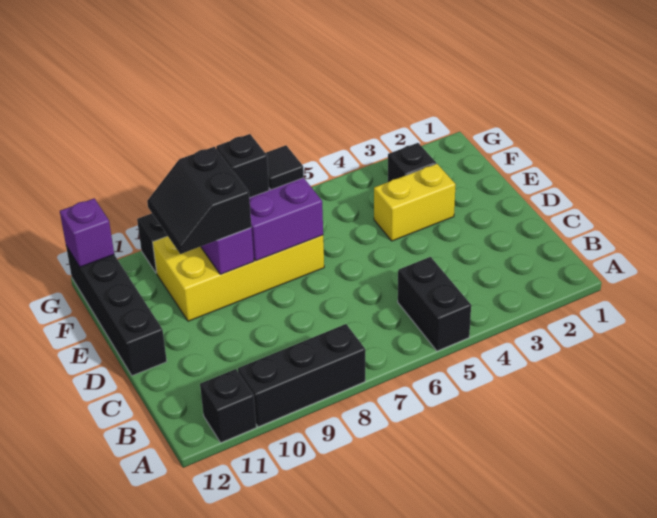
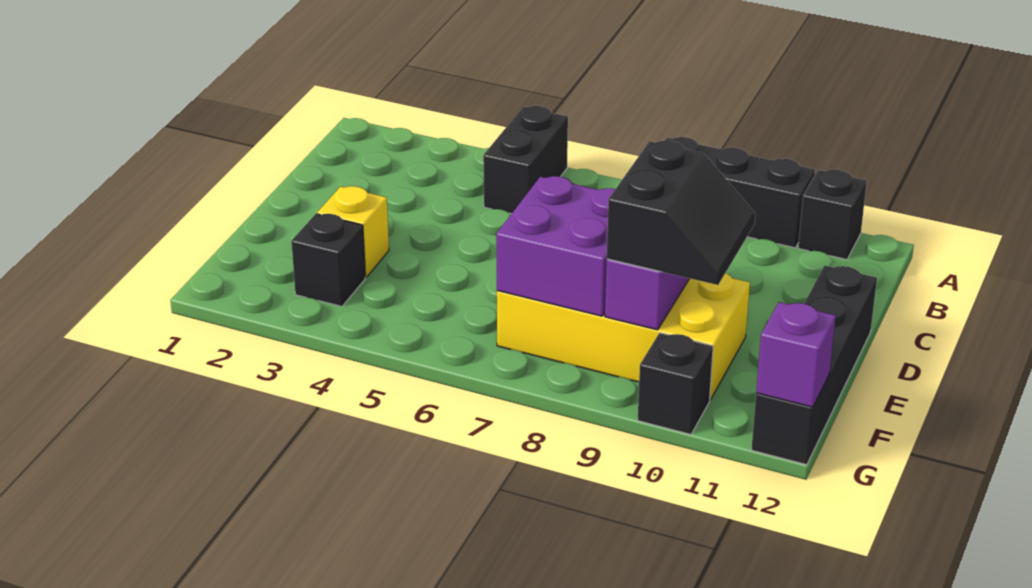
yellow 1x2 brick [374,164,456,241] -> yellow 1x1 brick [317,186,389,277]
black 1x1 tile [266,145,304,190] -> none
black 1x1 brick [216,134,269,198] -> none

